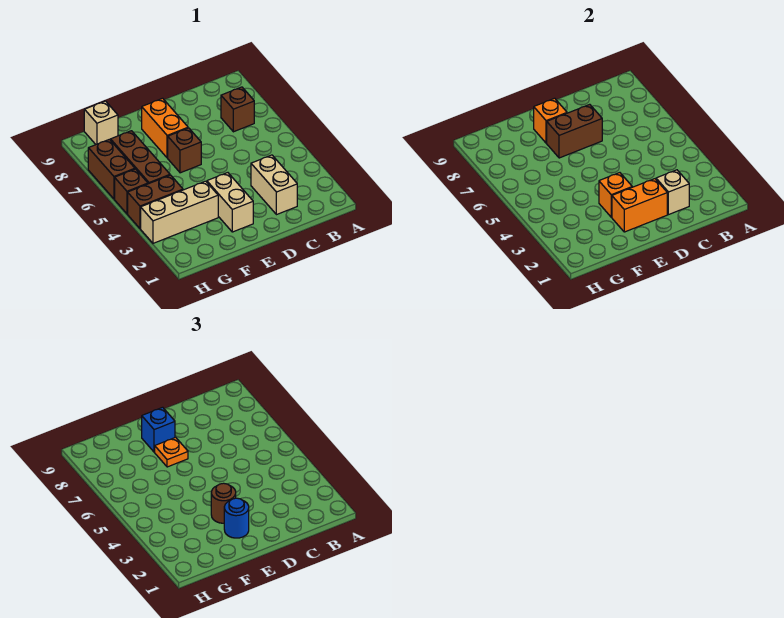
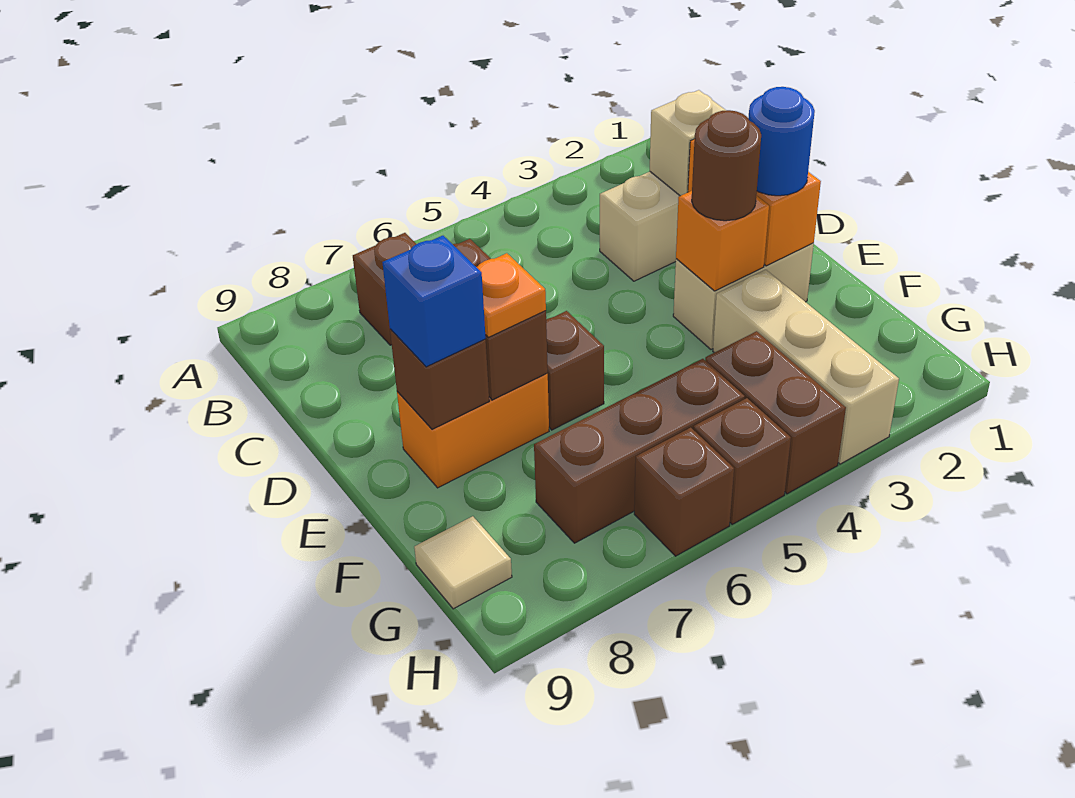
orange 1x1 brick [534,98,567,143] -> brown 1x1 brick [390,329,489,429]
tan 1x1 brick [84,101,118,144] -> tan 1x1 tile [414,516,512,609]
brown 1x2 brick [88,139,135,199] -> brown 1x1 brick [634,428,734,556]

